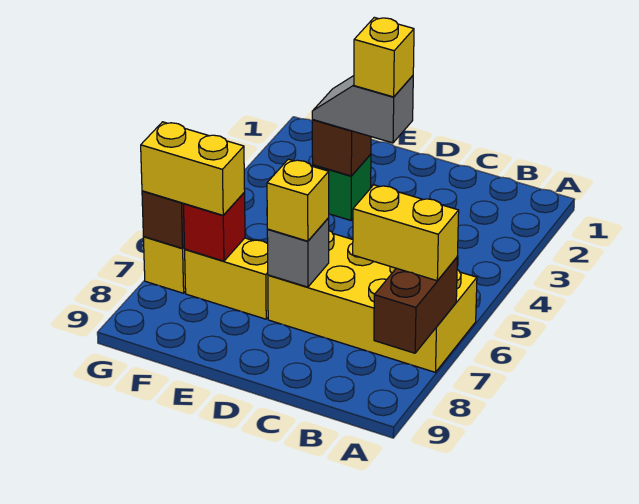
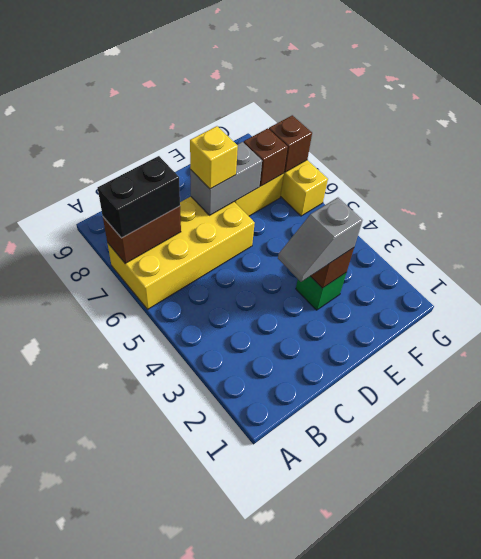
brown 1x2 brick [374,257,457,353] -> brown 1x2 brick turned to [103,206,181,264]
yellow 1x2 brick [353,185,459,281] -> black 1x2 brick [98,156,180,238]
grey 1x2 slope [312,76,413,143] -> grey 1x2 slope turned to [278,198,363,282]
yellow 1x1 brick [354,17,414,97] -> none
grey 1x1 brick [267,218,329,287] -> grey 1x2 brick [190,142,262,215]
red 1x1 brick [184,193,245,261] -> brown 1x1 brick [244,128,288,186]
yellow 1x2 brick [141,122,245,215] -> none

